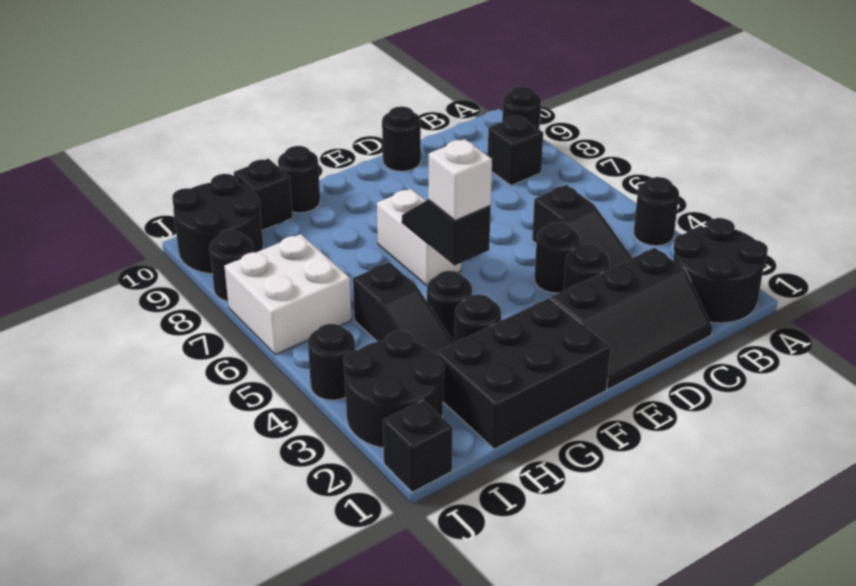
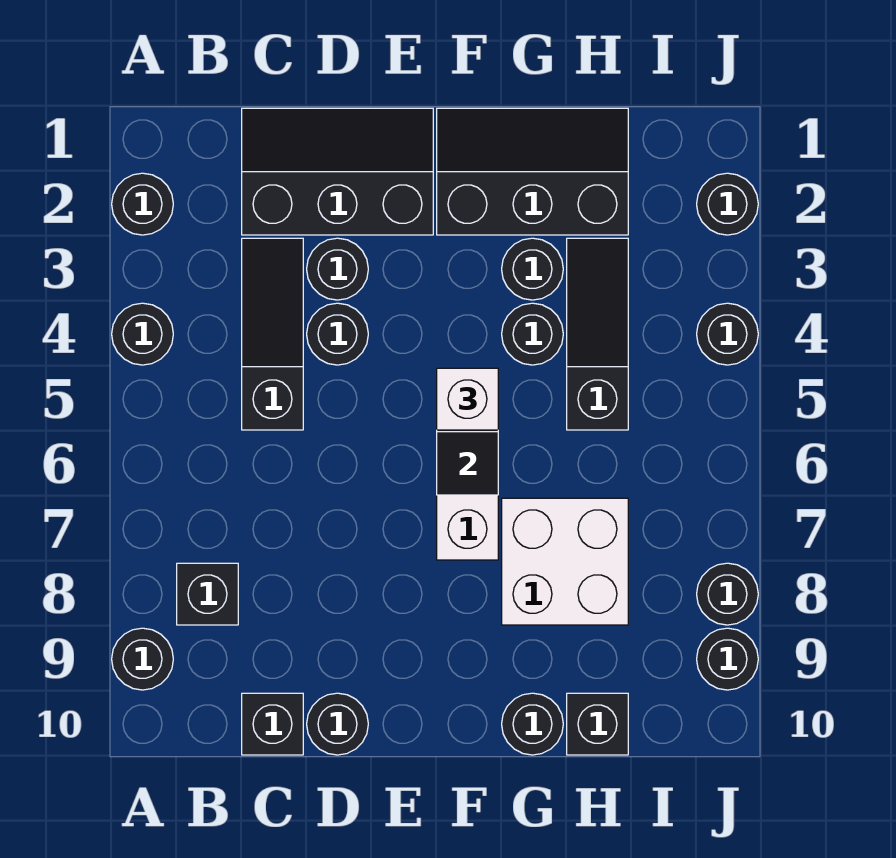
black 2x2 round brick [673,218,768,323] -> black 1x1 round brick [112,173,173,235]
black 2x3 brick [436,298,611,449] -> black 2x3 slope [437,108,628,235]
black 2x2 round brick [344,331,444,448] -> black 1x1 round brick [697,173,758,235]
white 2x2 brick [224,234,352,355] -> white 2x2 brick moved to [502,498,628,625]
black 2x2 round brick [172,174,263,274] -> black 1x1 round brick [697,628,758,690]
black 1x1 brick [383,400,452,492] -> black 1x1 brick moved to [242,693,303,755]

